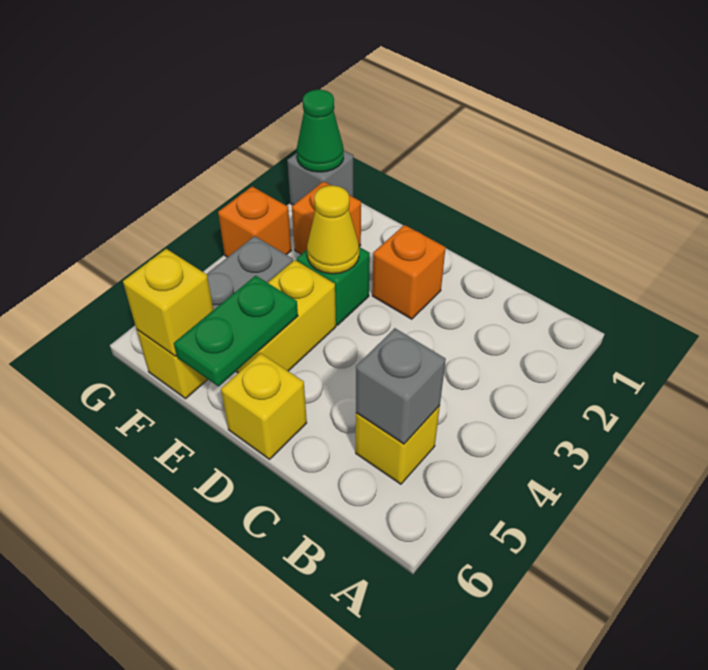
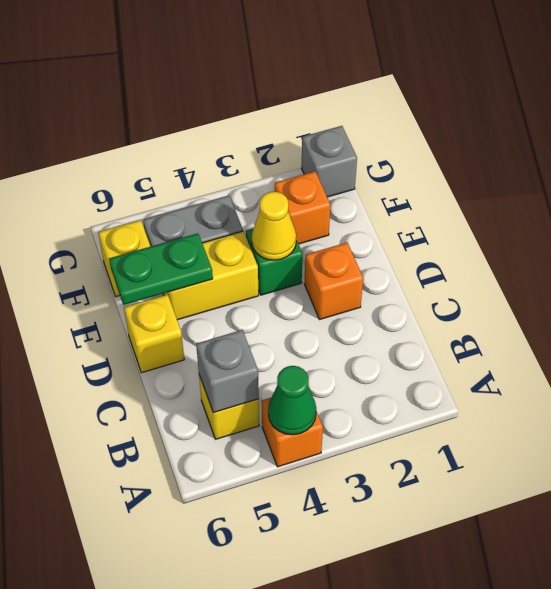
yellow 1x1 brick [123,249,213,356] -> none
green 1x1 cone [297,90,344,172] -> green 1x1 cone moved to [268,366,316,435]
orange 1x1 brick [218,187,291,257] -> orange 1x1 brick moved to [262,398,323,467]

